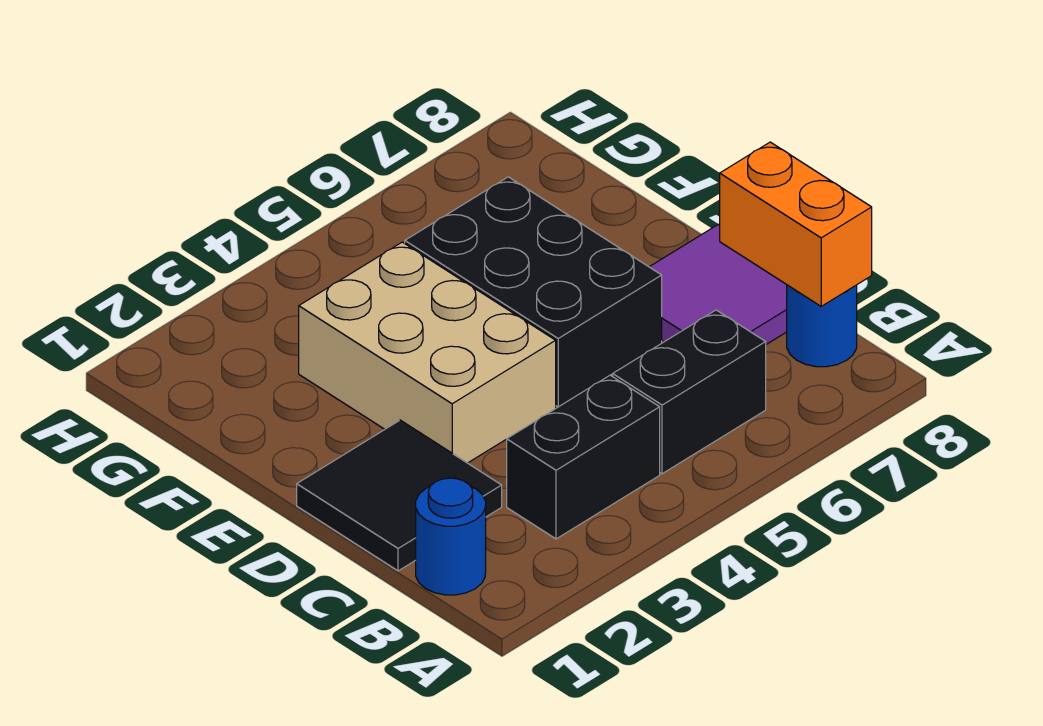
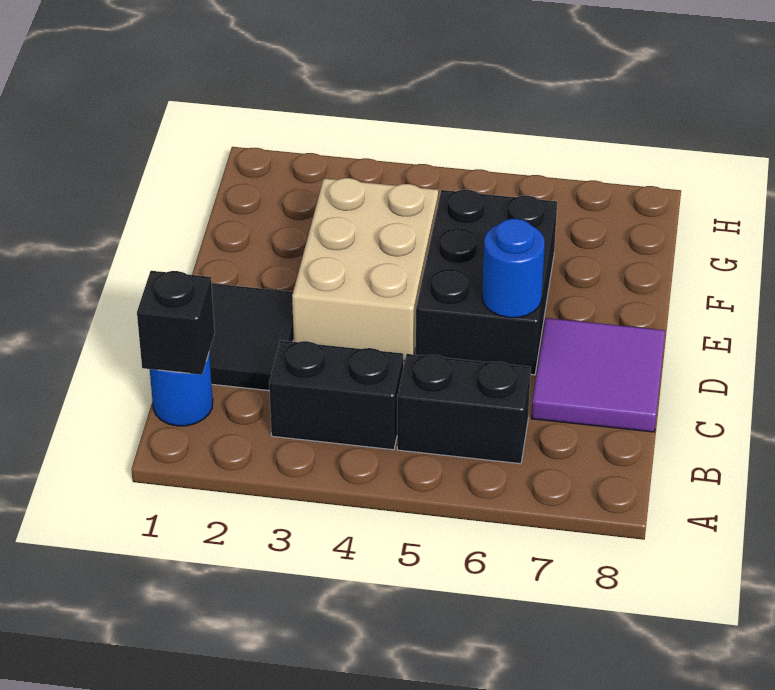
none -> black 1x1 brick [137,271,215,375]
blue 1x1 round brick [787,285,857,367] -> blue 1x1 round brick moved to [482,219,545,318]
orange 1x2 brick [720,142,872,306] -> none

